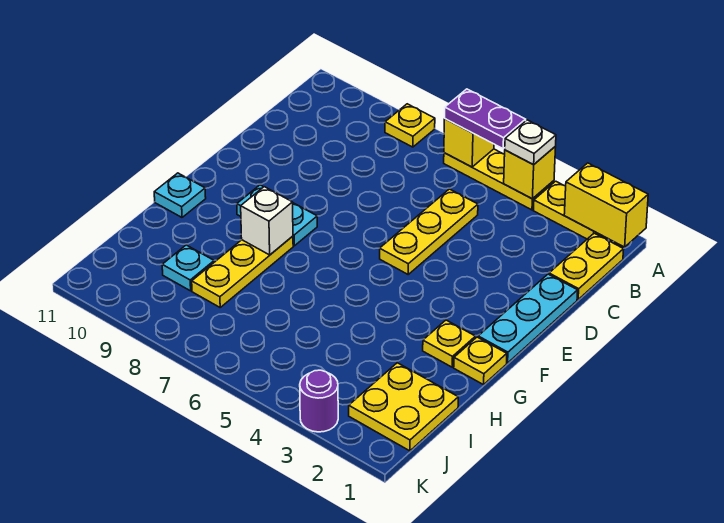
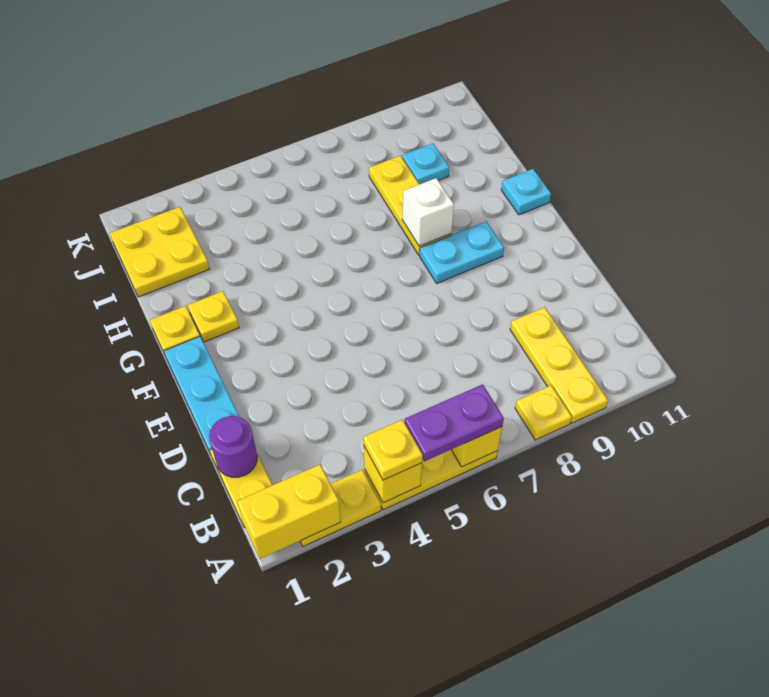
white 1x1 plate [505,120,556,165] -> yellow 1x1 plate [363,420,423,480]
yellow 1x3 plate [380,189,478,274] -> yellow 1x3 plate moved to [510,307,608,423]
purple 1x1 round brick [300,370,338,432] -> purple 1x1 round brick moved to [209,416,257,477]

